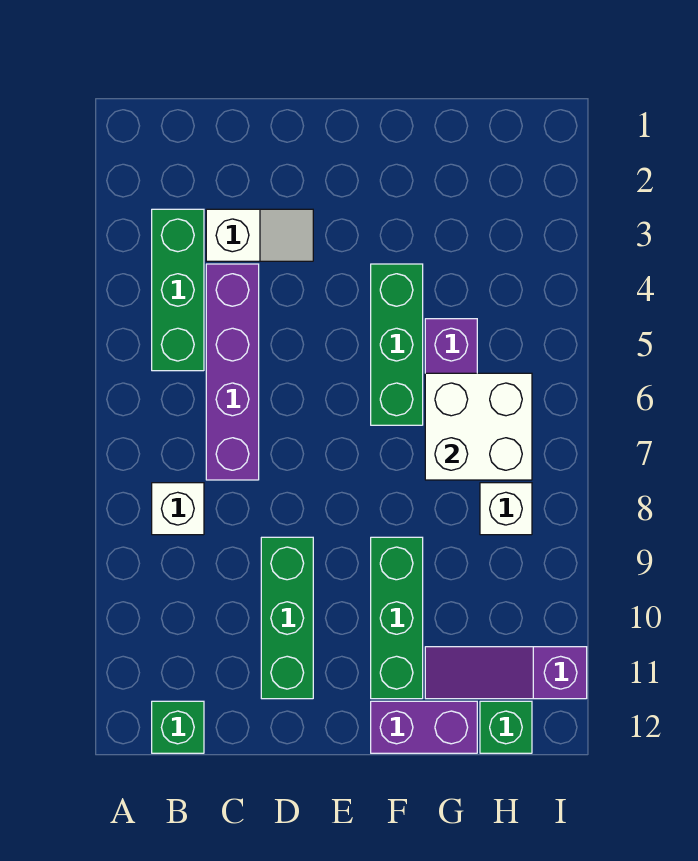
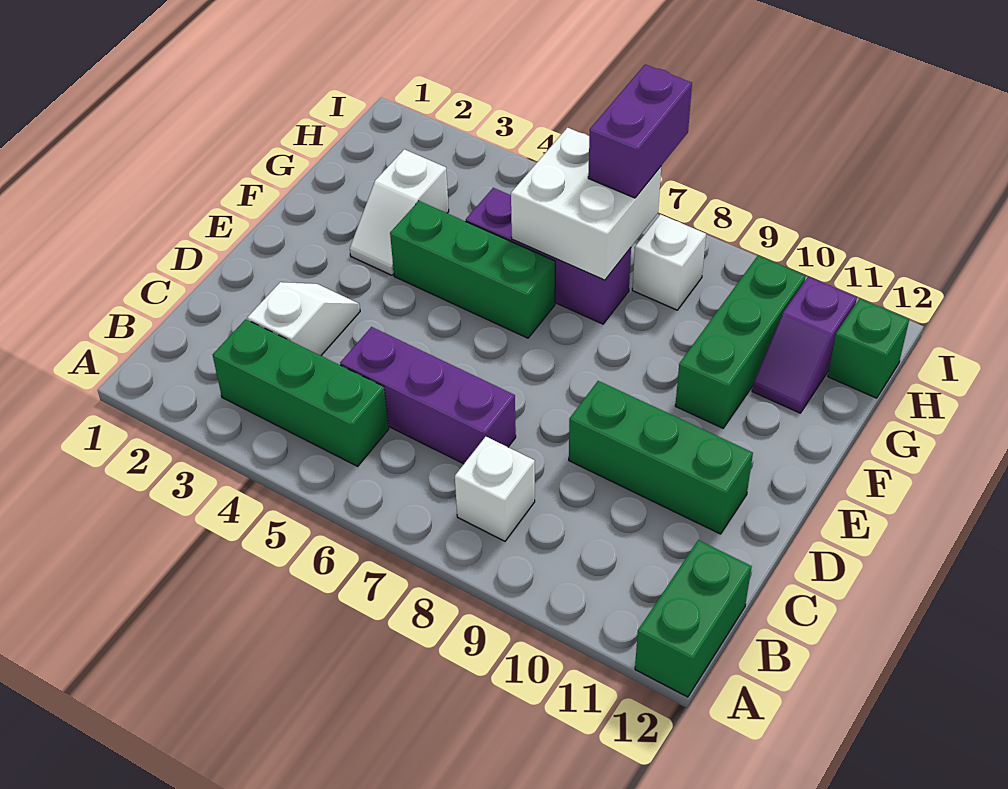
green 1x1 brick [152,701,204,753] -> green 1x2 brick [635,540,752,697]
purple 1x4 brick [206,264,259,480] -> purple 1x3 brick [340,327,516,464]
none -> white 1x2 slope [350,149,449,275]
green 1x3 brick [371,537,423,699] -> green 1x3 brick turned to [675,256,806,428]
purple 1x2 brick [371,701,477,753] -> purple 1x2 brick moved to [588,65,692,198]
purple 1x3 slope [425,647,587,699] -> purple 1x2 slope [752,277,857,413]

